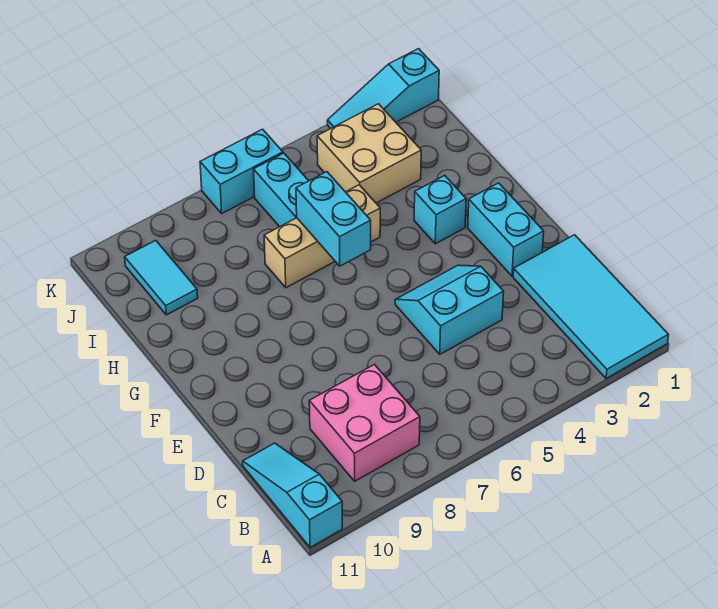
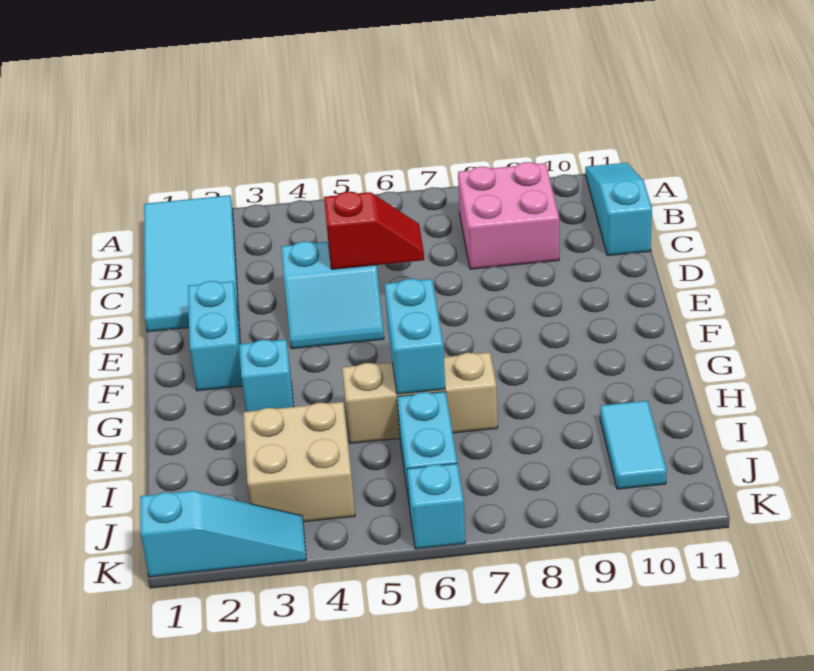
cyan 1x3 slope [243,443,342,548] -> cyan 1x3 slope turned to [585,163,652,256]
none -> red 1x2 slope [324,192,424,269]
cyan 1x2 brick [200,129,283,213] -> cyan 1x1 brick [407,463,465,549]

